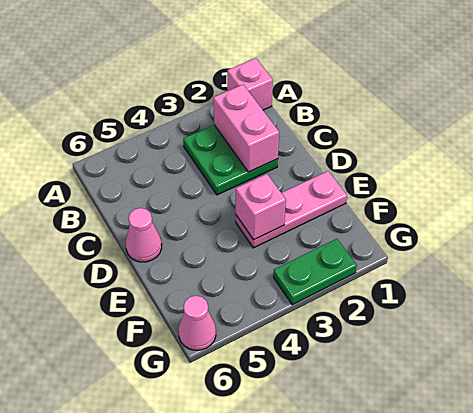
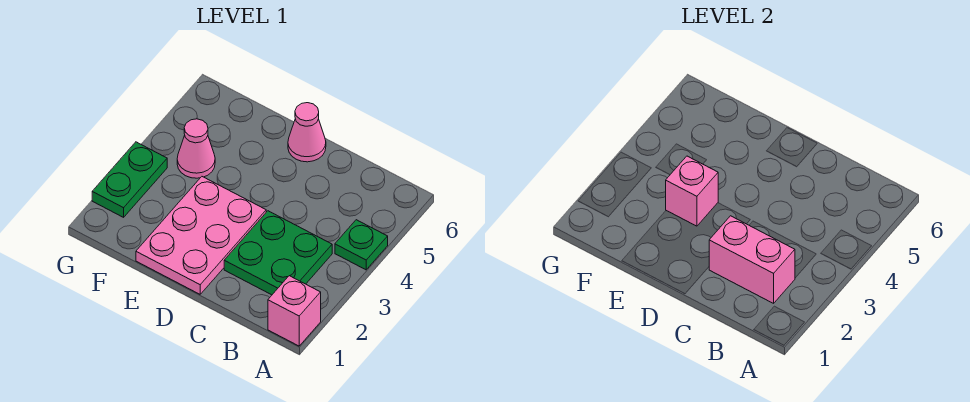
none -> green 1x1 plate [335,220,388,270]
pink 1x3 plate [236,171,347,248] -> pink 2x3 plate [136,177,266,294]
pink 1x1 cone [179,296,216,350] -> pink 1x1 cone moved to [177,119,215,178]

